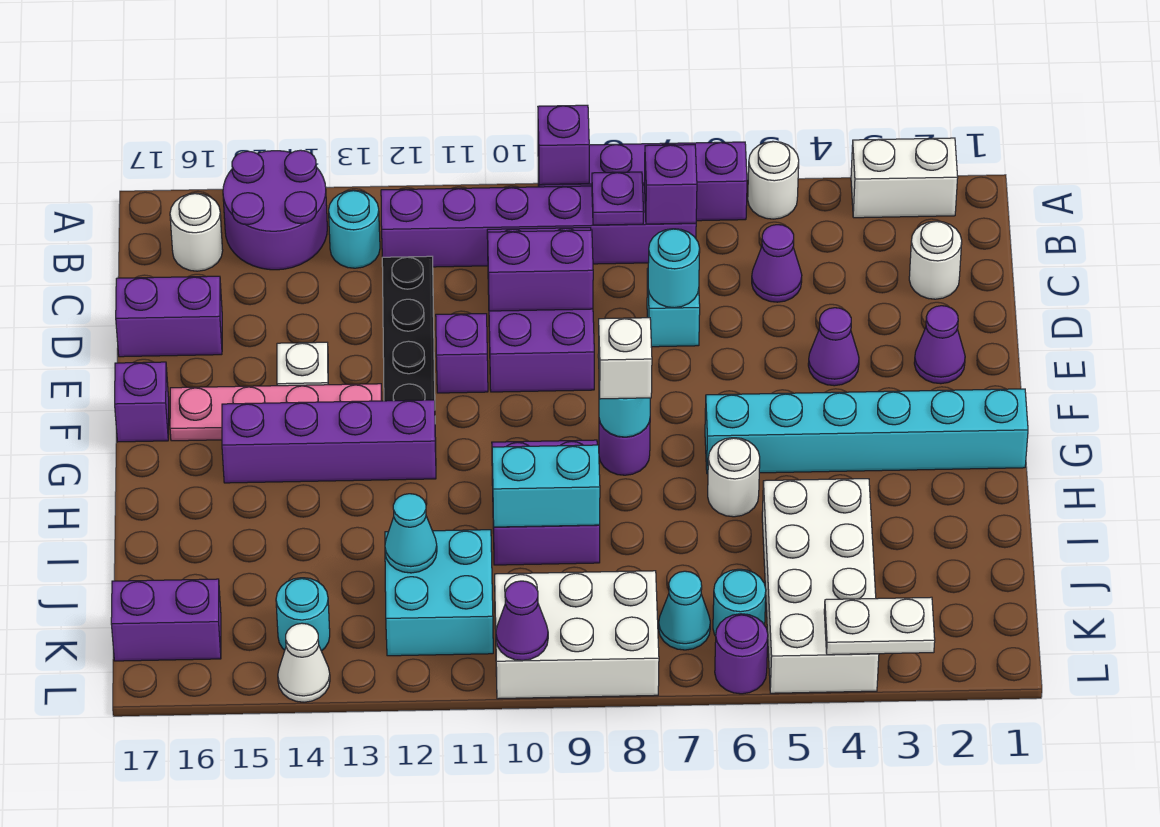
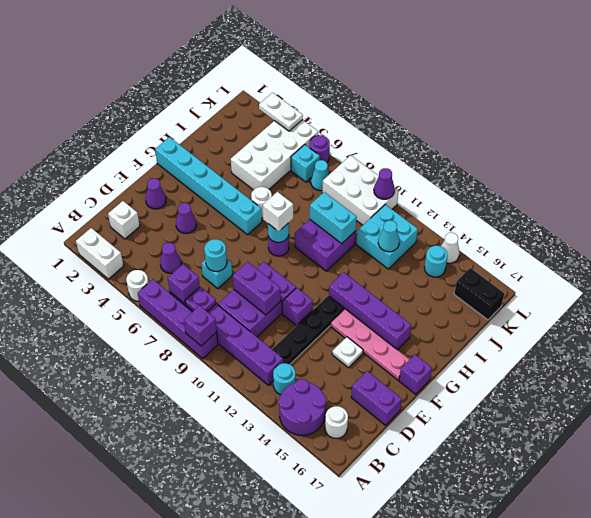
white 1x1 round brick [909,221,962,299] -> white 1x1 brick [108,201,140,239]
cyan 1x1 round brick [713,569,766,636] -> cyan 1x1 brick [291,145,320,182]
purple 1x2 brick [111,579,221,661] -> black 1x2 brick [454,268,504,320]

